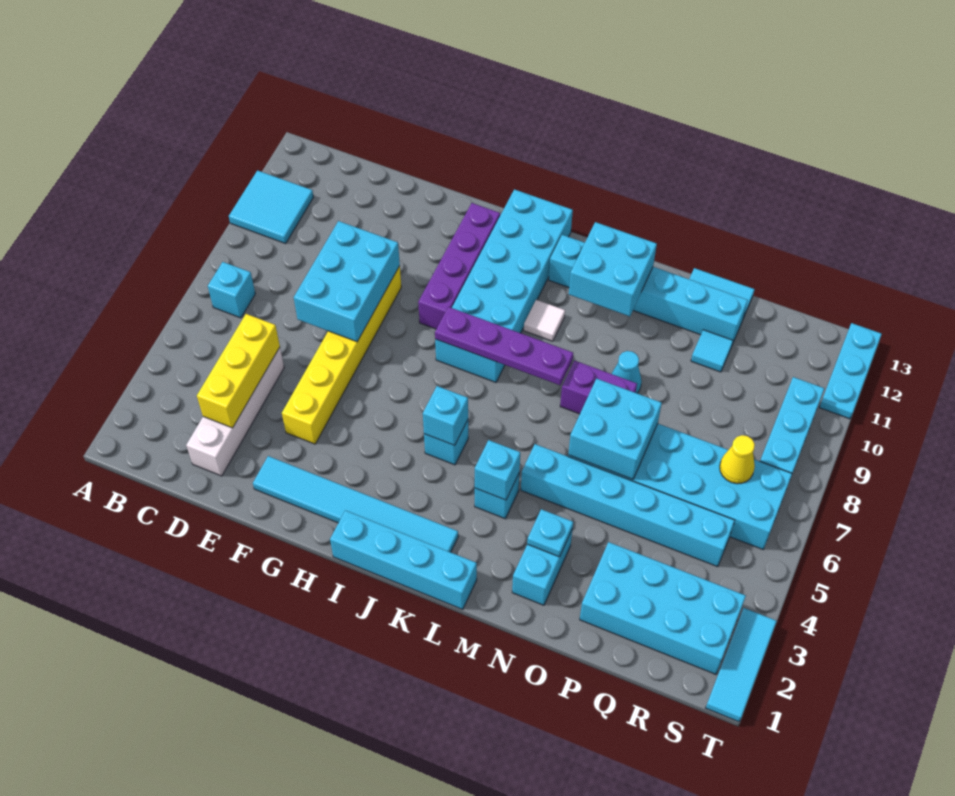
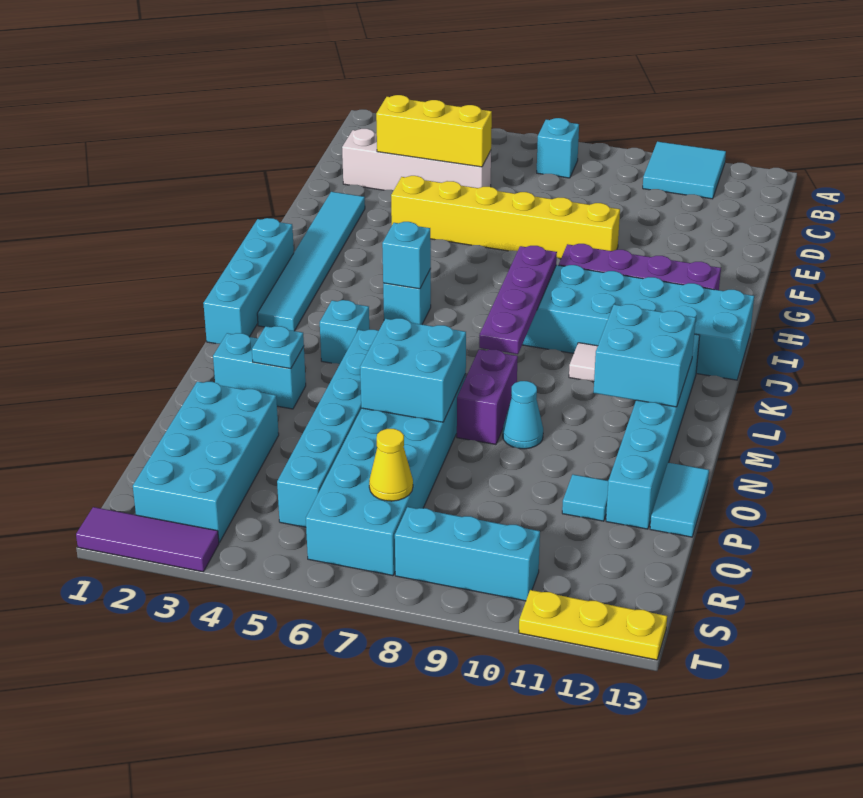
cyan 2x3 brick [294,221,400,342] -> none
cyan 1x1 brick [475,440,520,500] -> none
cyan 1x3 tile [706,608,777,722] -> purple 1x3 tile [76,507,219,572]
cyan 1x3 plate [819,323,882,419] -> yellow 1x3 plate [519,590,667,660]

